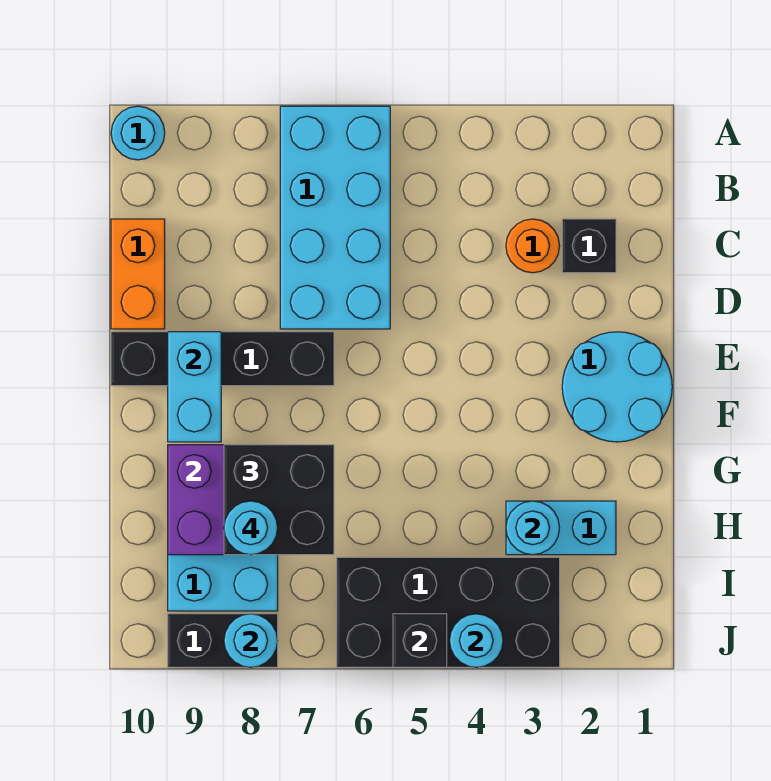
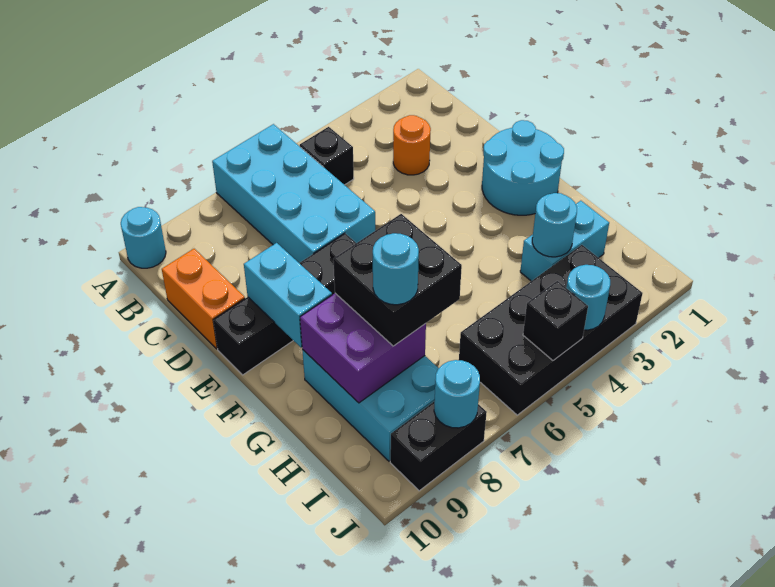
black 1x1 brick [562,219,616,273] -> black 1x1 brick moved to [300,127,354,185]

